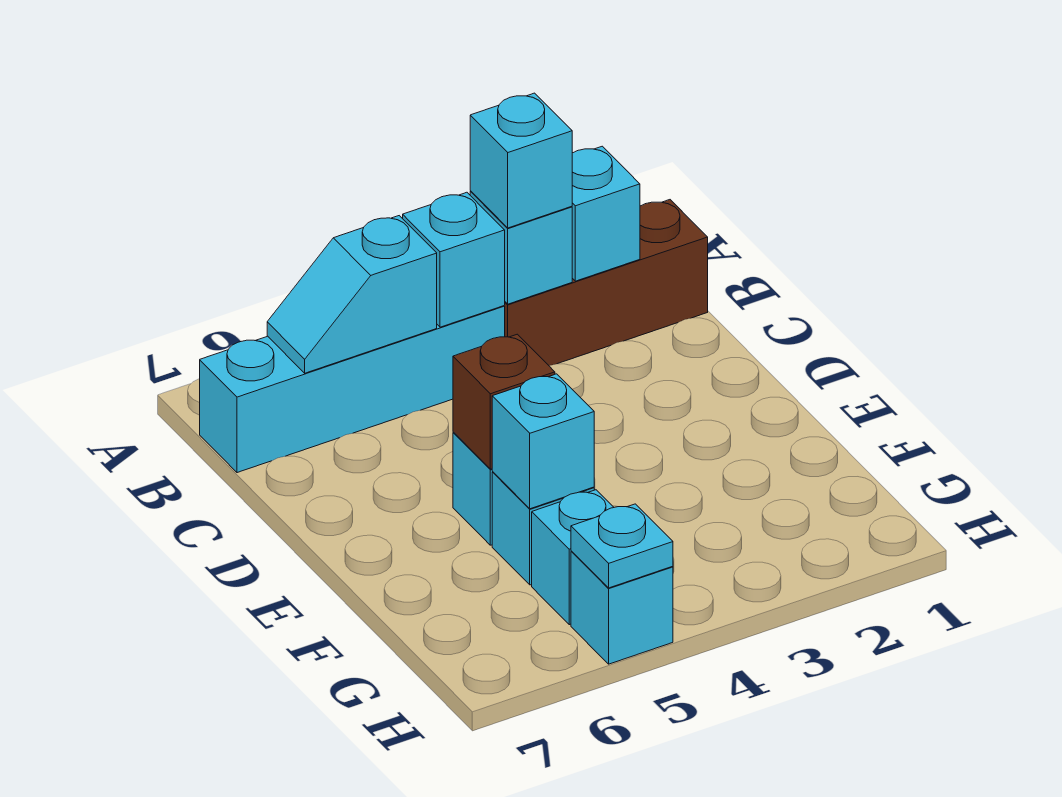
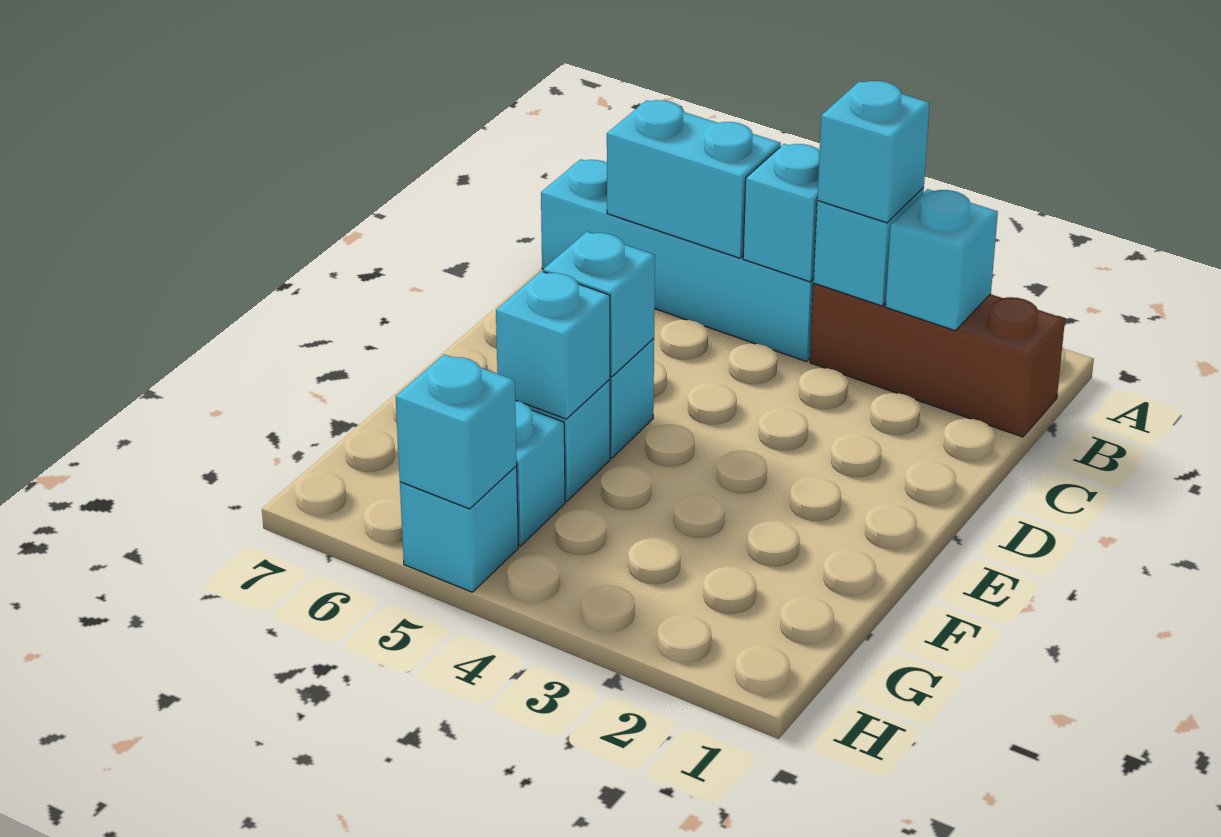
cyan 1x2 slope [267,216,437,373] -> cyan 1x2 brick [607,100,781,258]
brown 1x1 brick [453,334,555,469] -> cyan 1x1 brick [543,232,655,377]
cyan 1x1 plate [571,504,673,588] -> cyan 1x1 brick [396,354,517,509]

